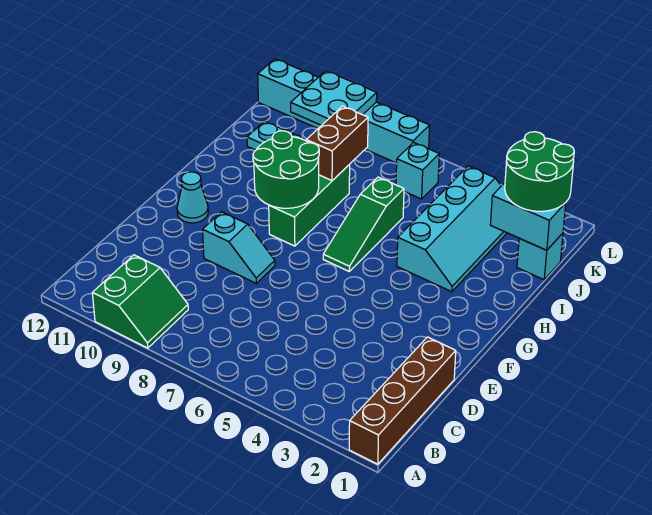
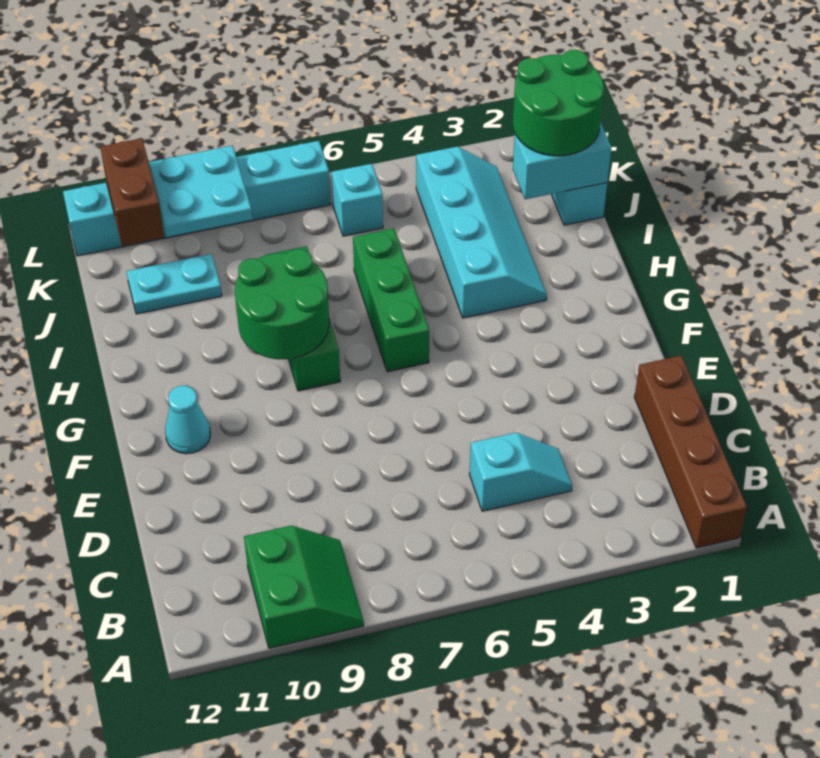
cyan 1x2 slope [203,212,275,283] -> cyan 1x2 slope moved to [469,433,572,511]
green 1x3 slope [323,177,404,271] -> green 1x3 brick [353,228,429,372]
brown 1x2 brick [306,106,368,181] -> brown 1x2 brick moved to [100,138,164,246]

